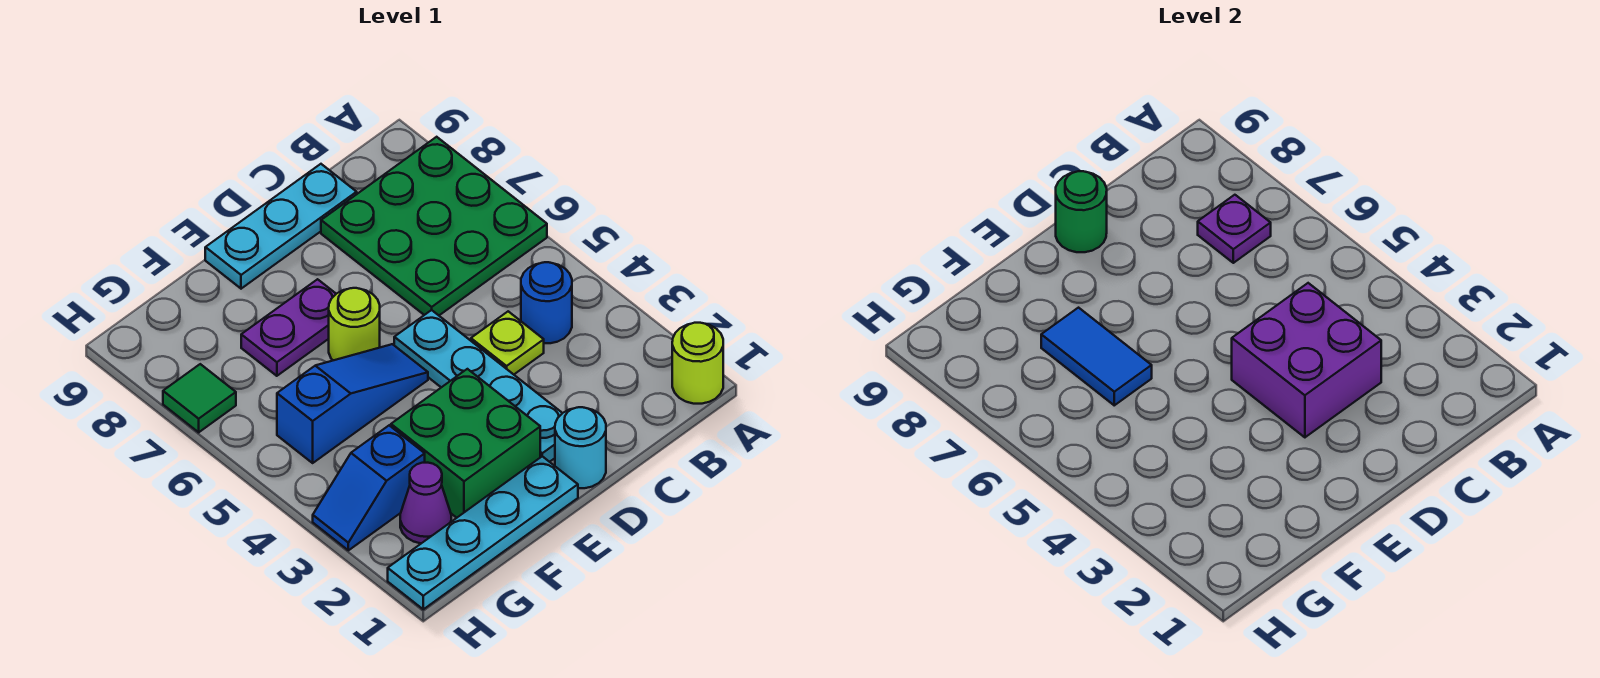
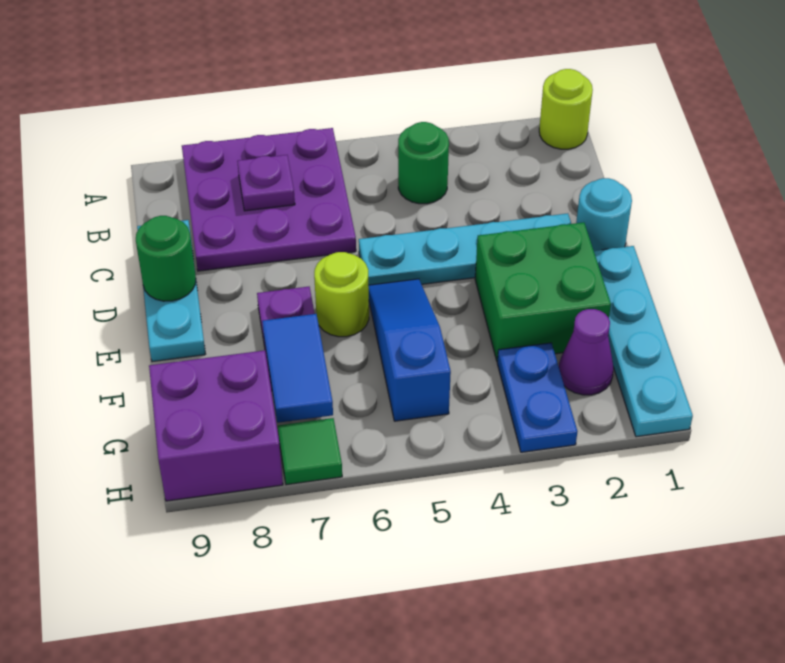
green 3x3 plate [321,137,547,315] -> purple 3x3 plate [182,128,356,271]
blue 1x1 round brick [521,262,572,343] -> green 1x1 round brick [398,122,449,204]
purple 2x2 brick [1232,283,1381,437] -> purple 2x2 brick moved to [149,350,283,501]
lime 1x1 plate [471,311,544,374] -> none
blue 1x2 tile [1041,308,1152,405] -> blue 1x2 tile turned to [262,314,333,423]
blue 1x2 slope [313,425,425,550] -> blue 1x2 plate [497,343,577,452]

